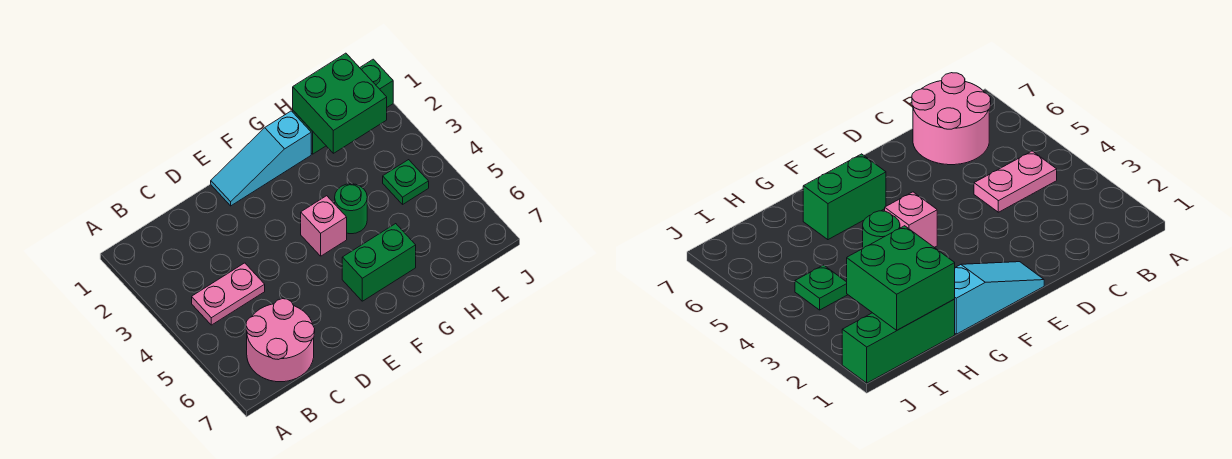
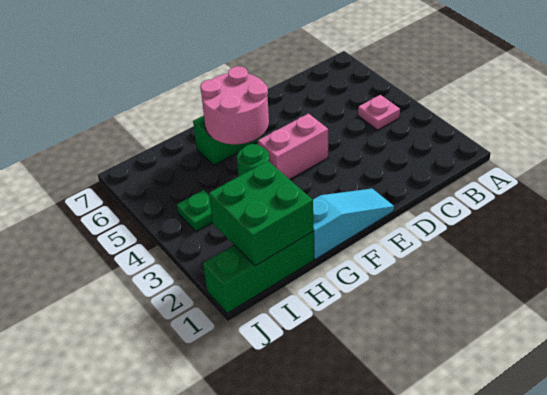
pink 1x2 plate [192,263,265,325] -> pink 1x1 plate [358,95,400,130]
pink 2x2 round brick [246,299,315,382] -> pink 2x2 round brick moved to [200,66,269,144]
pink 1x1 brick [301,196,347,256] -> pink 1x2 brick [258,114,328,179]

